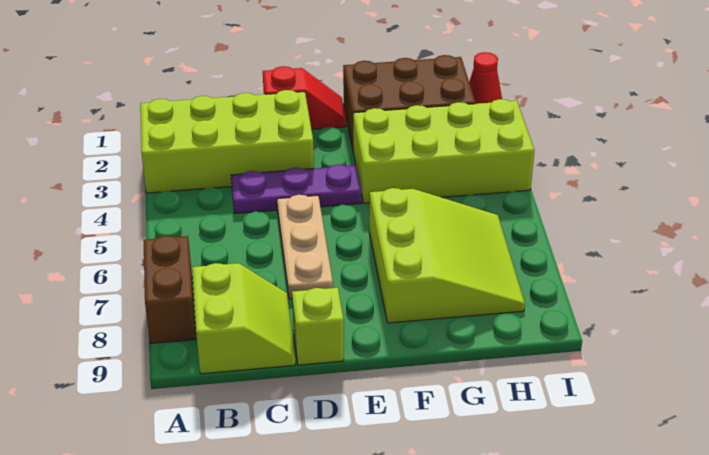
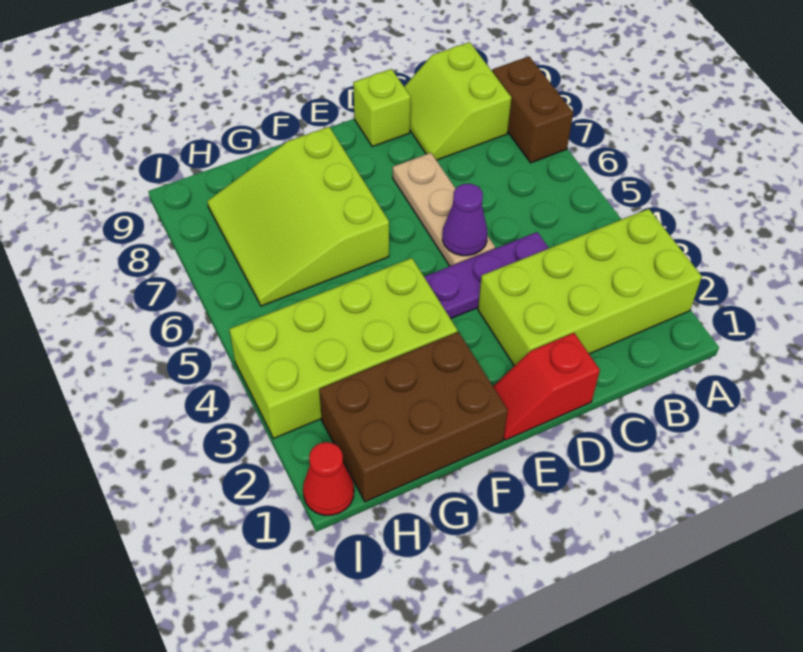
none -> purple 1x1 cone [442,184,488,256]

